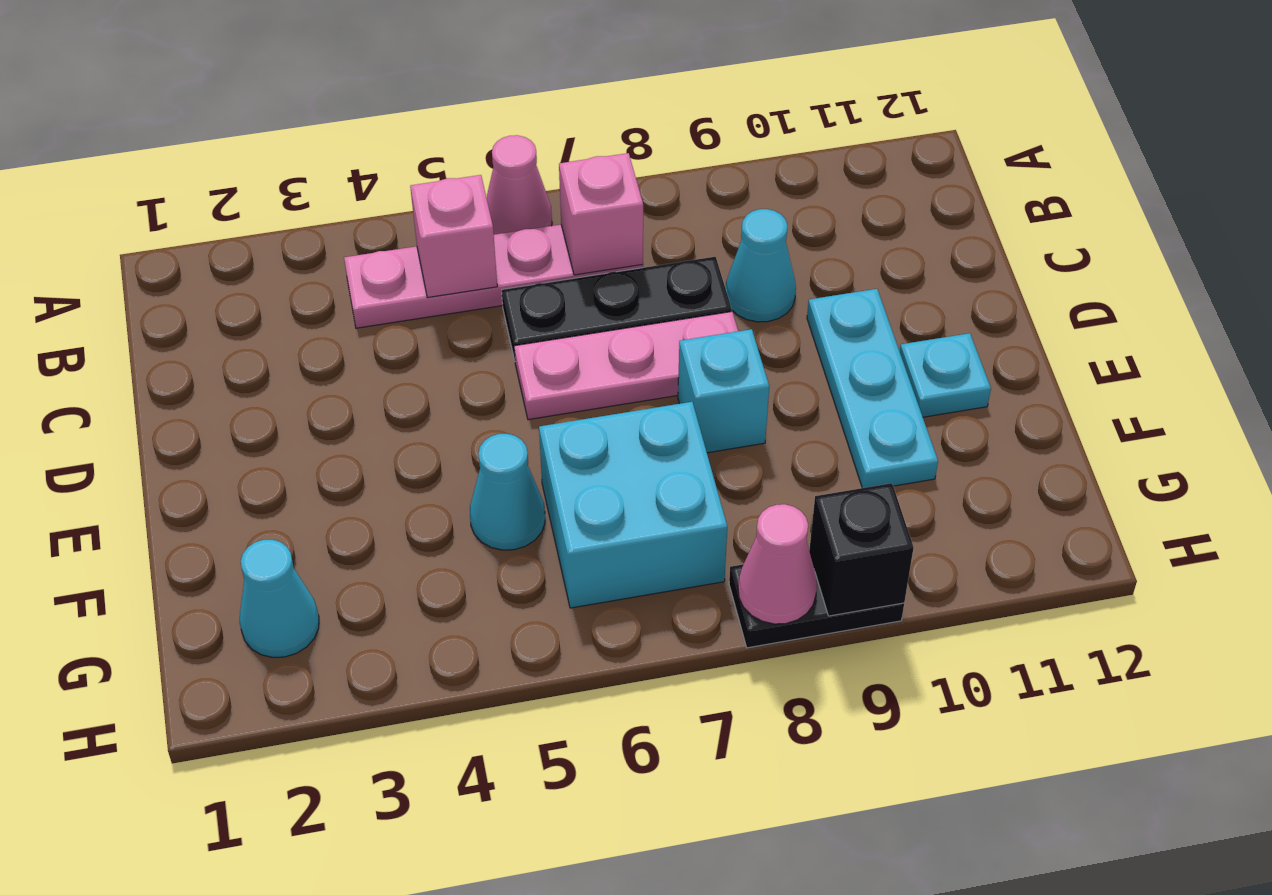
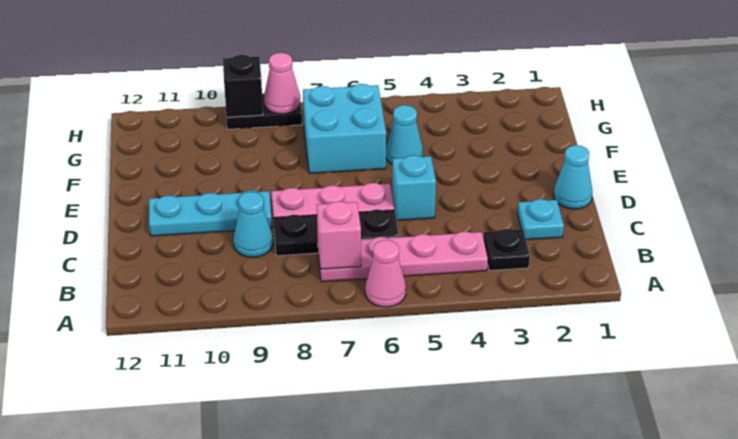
none -> black 1x1 plate [484,229,530,271]
pink 1x1 brick [410,175,497,298] -> none
cyan 1x3 plate [807,289,938,488] -> cyan 1x3 plate turned to [149,190,272,236]
cyan 1x1 brick [678,329,769,453] -> cyan 1x1 brick moved to [392,155,436,220]
cyan 1x1 plate [900,333,991,417] -> cyan 1x1 plate moved to [518,199,564,240]
cyan 1x1 cone [239,540,319,657] -> cyan 1x1 cone moved to [554,145,592,209]

